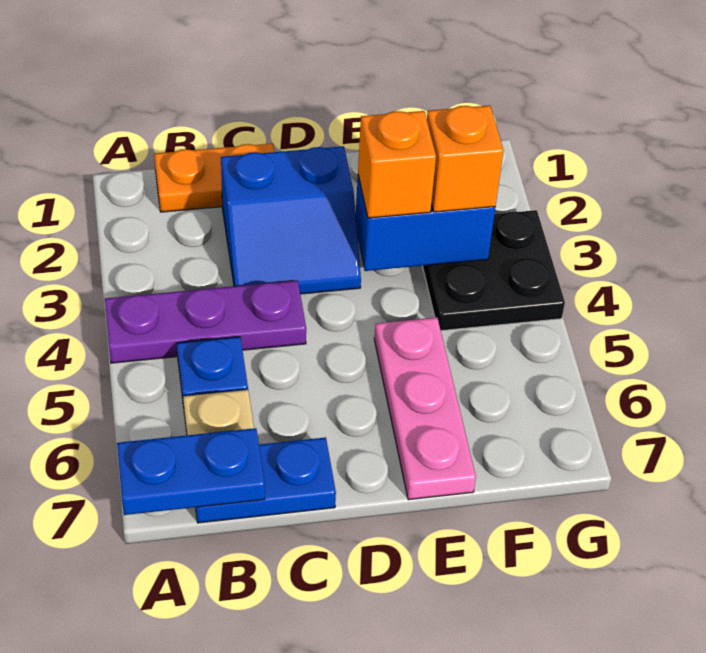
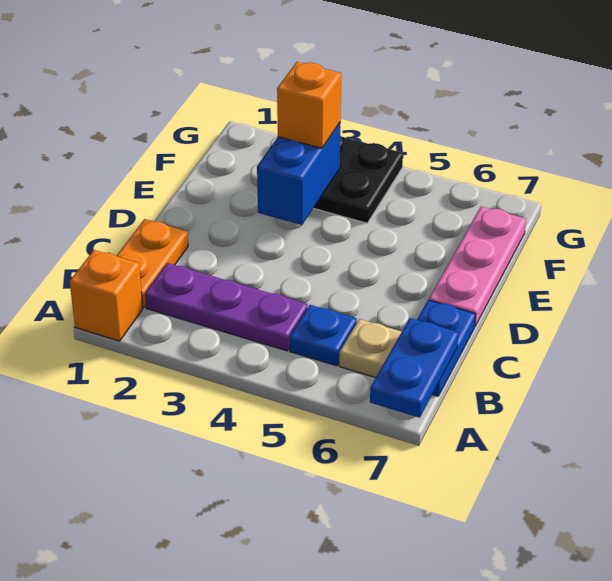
purple 1x3 plate [105,280,306,363] -> purple 1x3 plate turned to [145,263,308,351]
blue 2x2 slope [221,146,361,294] -> none
orange 1x1 brick [358,111,436,218] -> orange 1x1 brick moved to [70,250,143,341]
pink 1x3 plate [374,318,476,500] -> pink 1x3 plate turned to [429,207,526,326]

